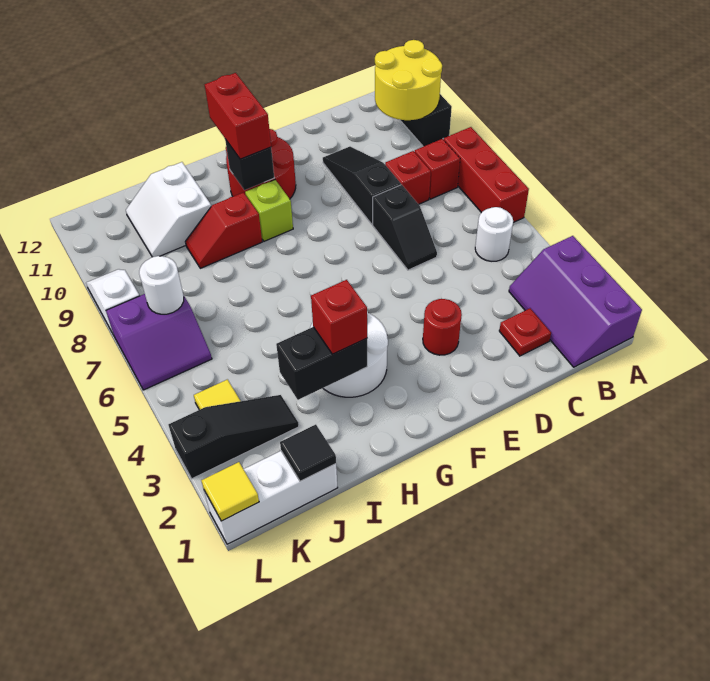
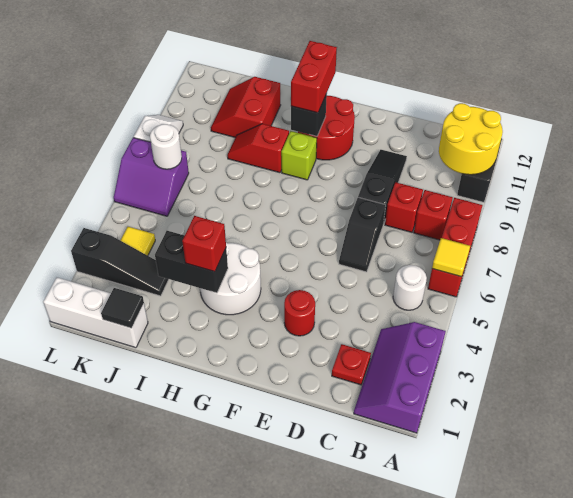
white 2x2 slope [126,162,211,257] -> red 2x2 slope [211,77,281,138]
yellow 1x1 tile [201,462,259,521] -> yellow 1x1 tile moved to [432,238,470,277]

